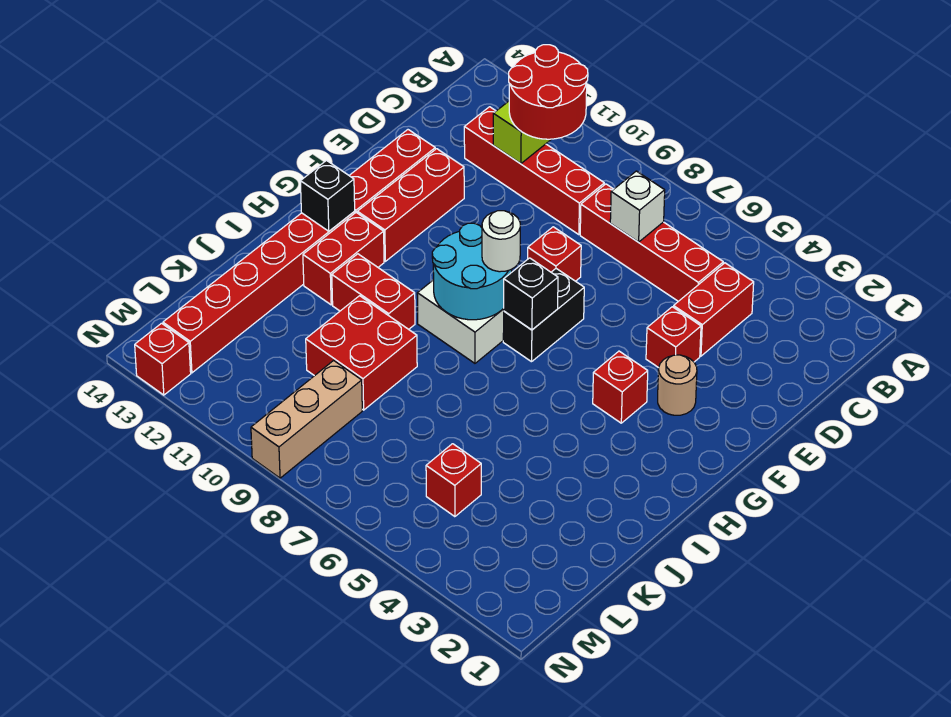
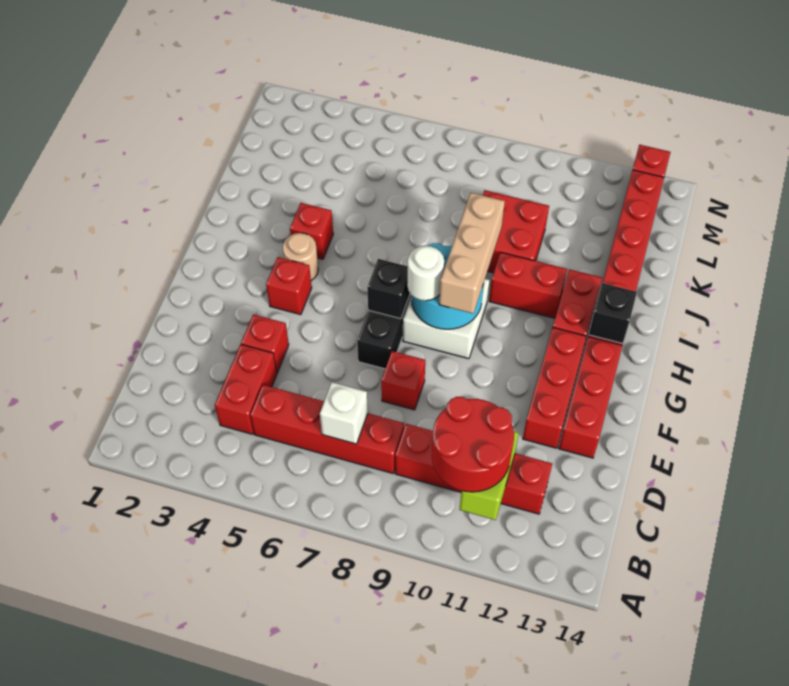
tan 1x1 round brick [658,355,697,415] -> tan 1x1 round brick moved to [283,233,318,281]
red 1x1 brick [426,444,481,517] -> red 1x1 brick moved to [290,203,333,259]
tan 1x3 brick [251,360,362,478] -> tan 1x3 brick moved to [439,193,505,314]

